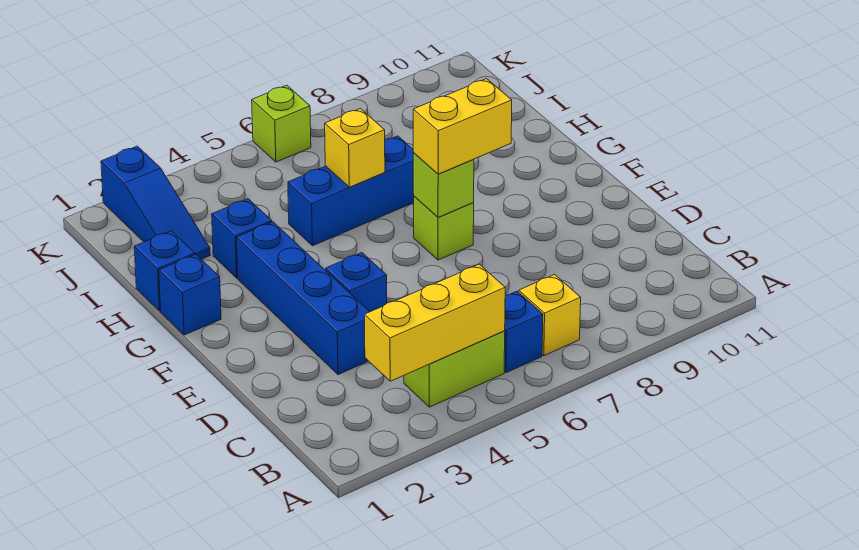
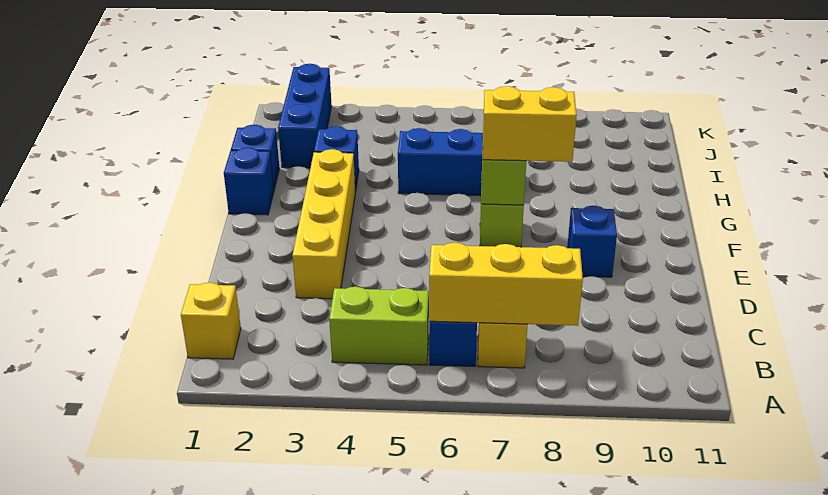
yellow 1x3 brick [364,264,505,381] -> yellow 1x3 brick moved to [429,243,583,326]
blue 1x4 brick [237,222,370,375] -> yellow 1x4 brick [292,149,355,299]
blue 1x1 brick [326,253,387,312] -> blue 1x1 brick moved to [567,206,617,277]
yellow 1x1 brick [325,108,385,187] -> yellow 1x1 brick moved to [181,283,241,359]
blue 1x3 slope [101,146,210,259] -> blue 1x3 brick [278,64,332,168]
lime 1x1 brick [252,85,311,162] -> none

